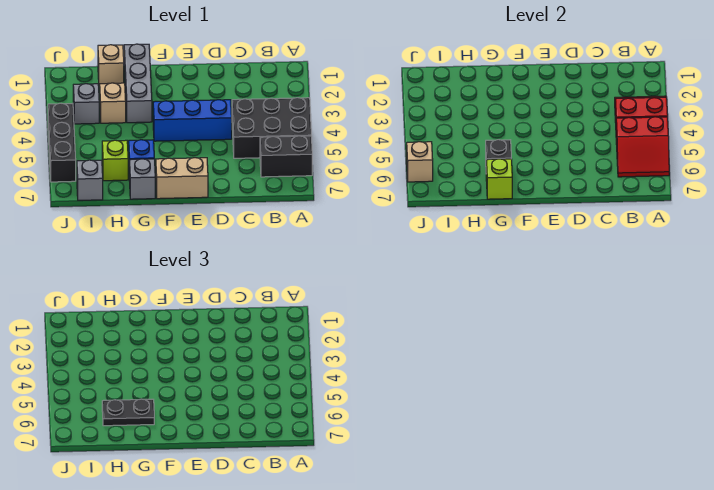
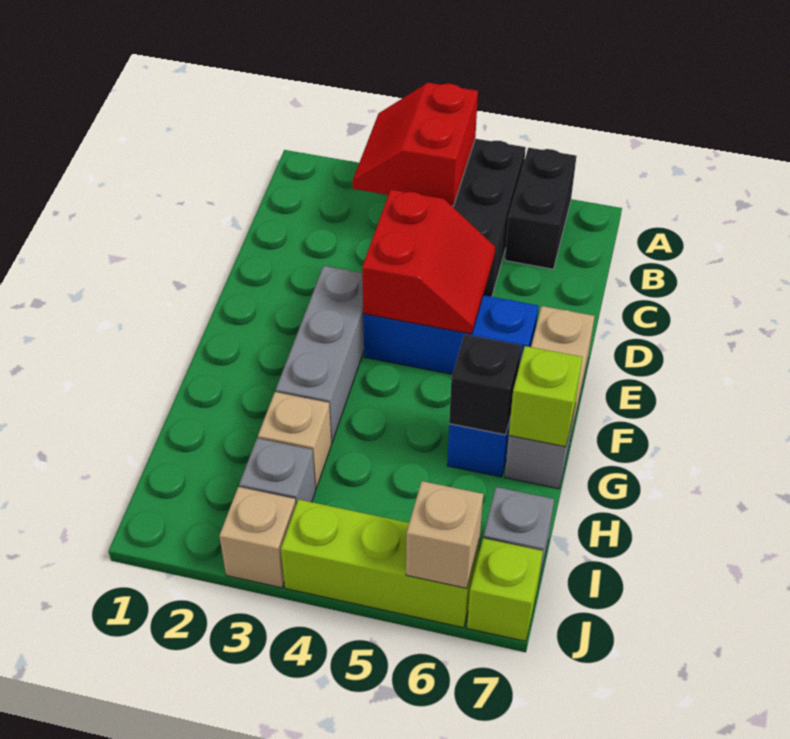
red 2x2 slope [616,117,669,177] -> red 2x2 slope moved to [362,190,495,334]
blue 1x3 brick [153,100,232,141] -> blue 1x3 brick turned to [363,295,539,374]
grey 1x3 brick [124,44,152,123] -> grey 1x3 brick turned to [276,266,364,443]
black 1x2 plate [102,399,154,426] -> none
tan 1x1 brick [98,45,124,85] -> tan 1x1 brick moved to [219,487,296,588]
lime 1x1 brick [102,140,128,181] -> lime 1x1 brick moved to [467,538,543,641]
black 1x3 brick [48,103,76,182] -> lime 1x3 brick [281,499,480,628]

